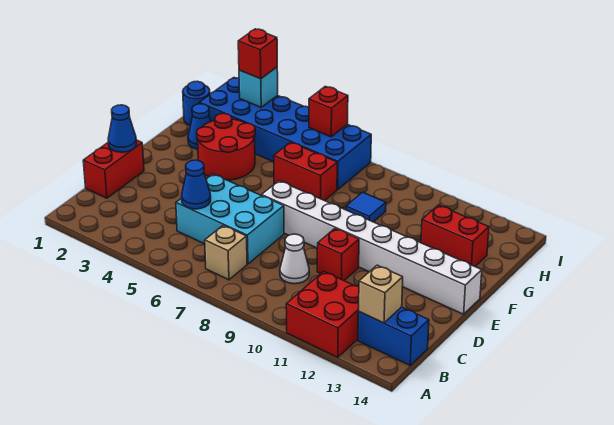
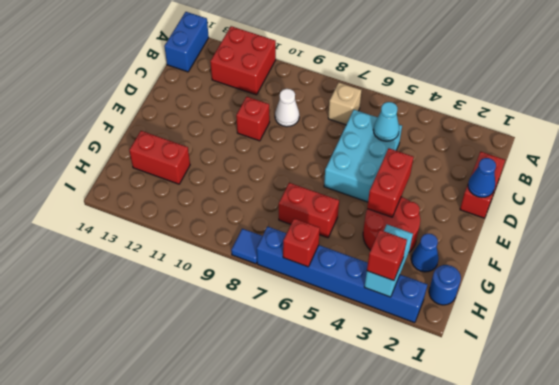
blue 1x2 brick [358,307,429,365] -> blue 1x2 brick turned to [164,12,209,72]
tan 1x1 brick [358,265,403,323] -> none
cyan 2x3 brick [176,174,284,264] -> cyan 2x3 brick turned to [324,110,402,202]
blue 1x1 cone [182,160,211,209] -> cyan 1x1 cone [373,102,399,141]
none -> red 1x2 brick [367,148,414,217]
white 1x8 brick [262,181,482,314] -> none
blue 1x1 tile [346,192,386,222] -> blue 1x1 tile moved to [231,229,262,264]
blue 2x6 brick [200,78,371,190] -> blue 1x6 brick [257,226,427,323]
cyan 1x1 brick [239,67,278,107] -> cyan 1x2 brick [364,225,413,297]

